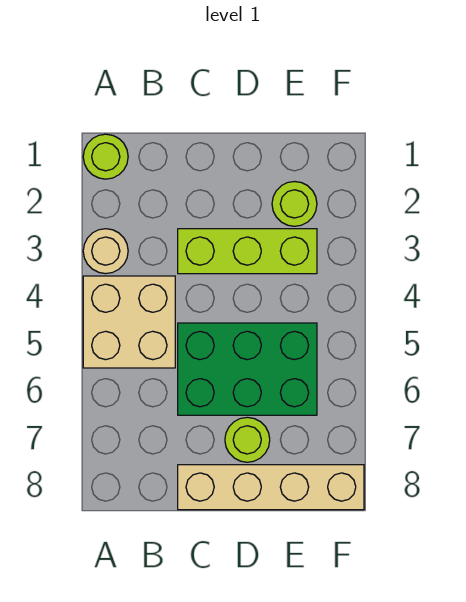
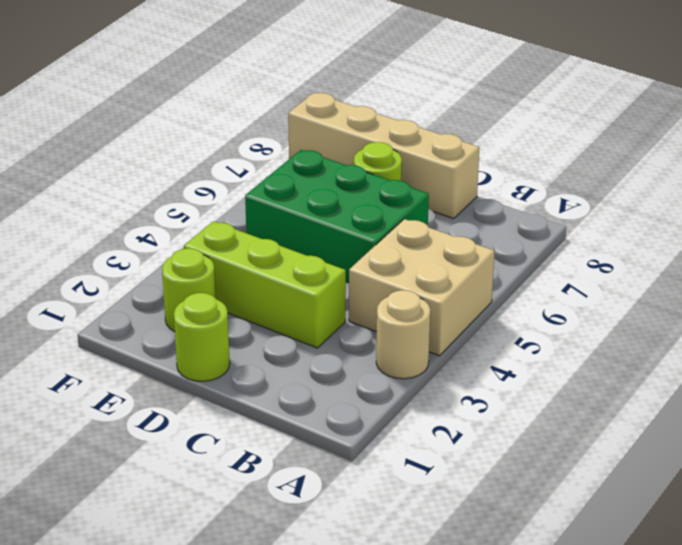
lime 1x1 round brick [83,134,128,179] -> lime 1x1 round brick moved to [174,293,230,381]

